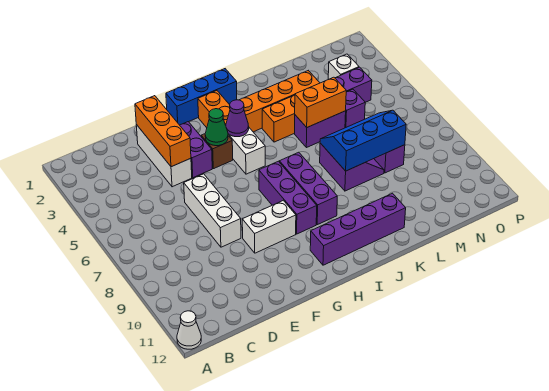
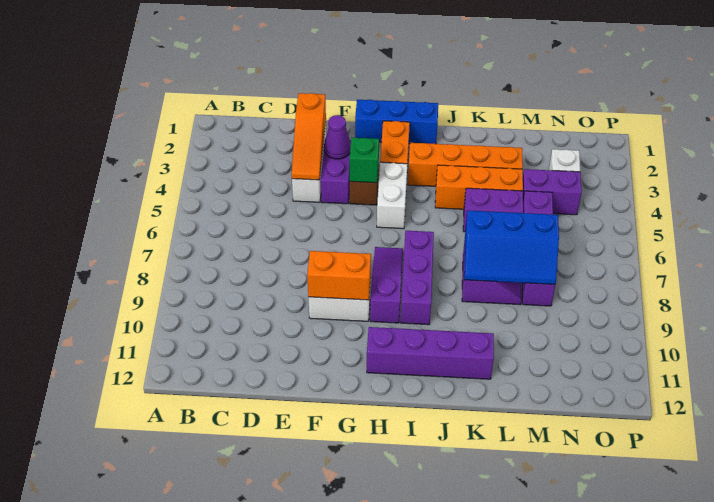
white 1x1 cone [177,311,201,349] -> none
orange 1x3 brick [135,96,191,167] -> orange 1x3 slope [292,93,326,180]
white 1x3 brick [184,174,241,247] -> none
green 1x1 cone [205,109,228,146] -> green 1x1 brick [350,138,379,183]
purple 1x1 cone [226,100,249,137] -> purple 1x1 cone moved to [324,115,351,159]
purple 1x3 brick [259,161,317,234] -> purple 1x3 slope [370,247,403,323]
orange 1x2 brick [295,77,346,127] -> orange 1x2 brick moved to [307,251,371,300]
blue 2x3 slope [320,110,406,171] -> blue 2x3 slope turned to [464,210,559,284]

